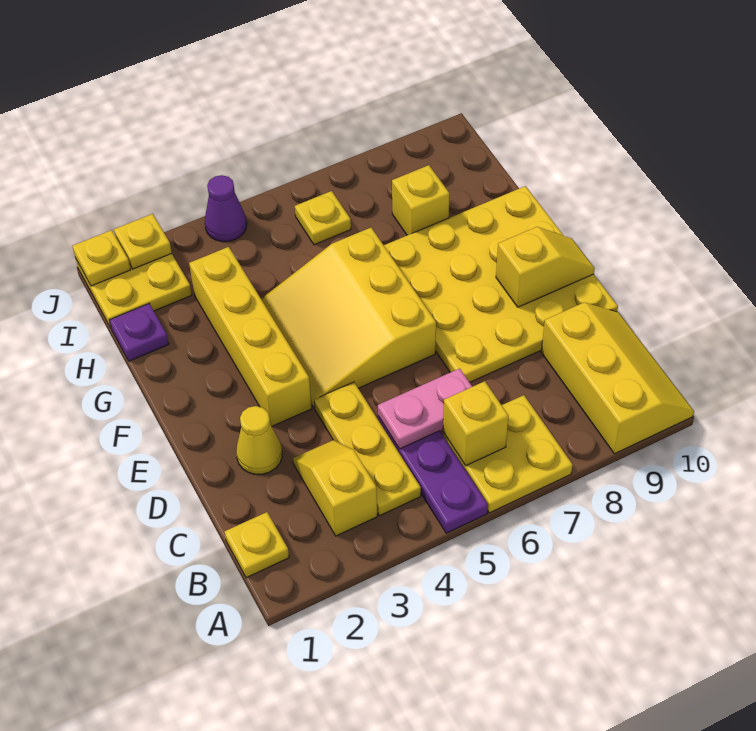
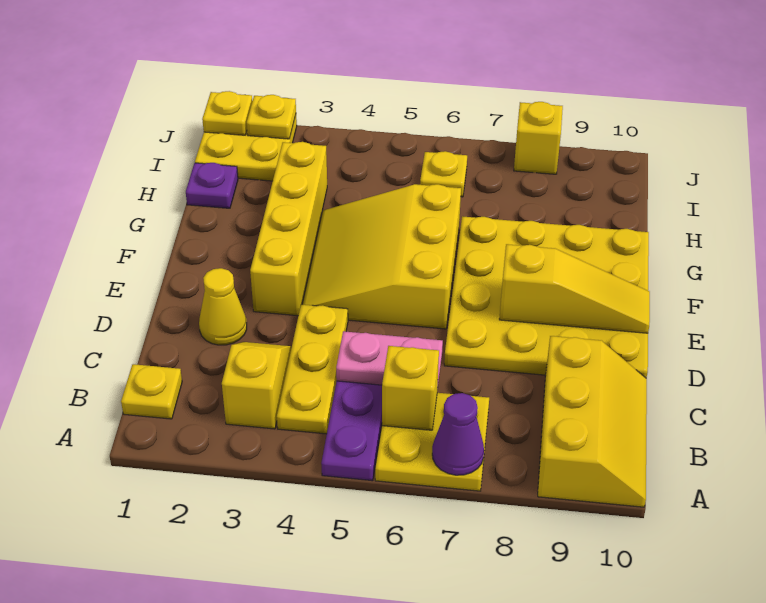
yellow 1x2 slope [496,227,595,307] -> yellow 1x3 slope [499,244,650,333]
yellow 1x1 brick [392,165,450,235] -> yellow 1x1 brick moved to [514,102,563,174]
purple 1x1 cone [205,175,247,242] -> purple 1x1 cone moved to [432,393,484,475]

